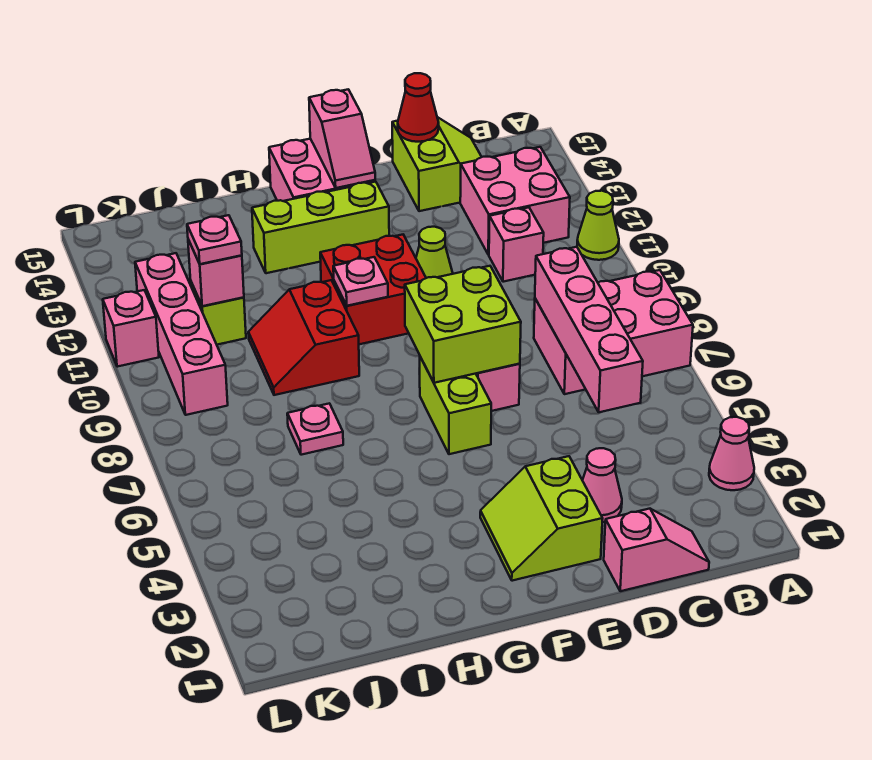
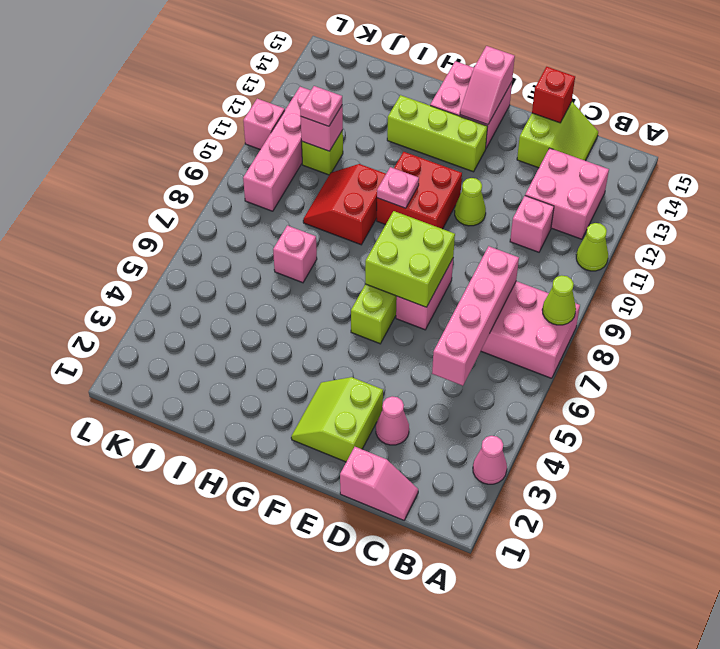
none -> lime 1x1 cone [542,275,576,325]
red 1x1 cone [398,73,439,142] -> red 1x1 brick [532,67,575,123]
pink 1x1 plate [287,403,343,455] -> pink 1x1 brick [273,225,317,283]

